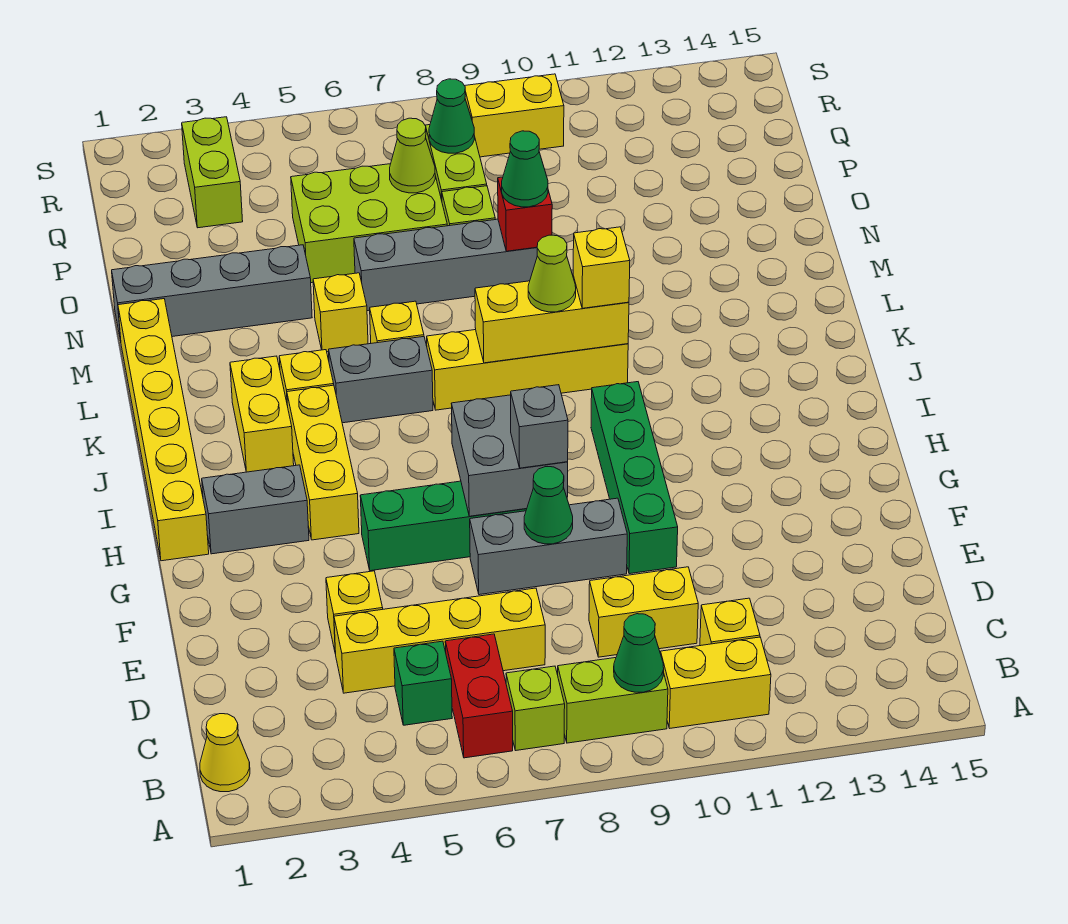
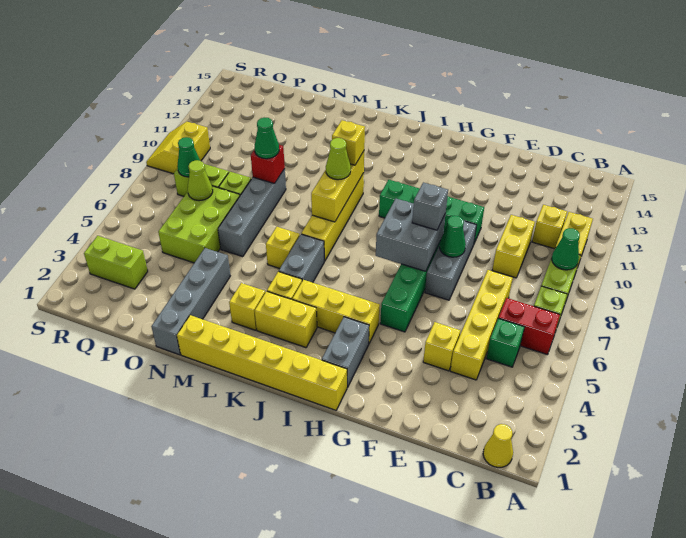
yellow 1x1 brick [313,273,368,352] -> yellow 1x1 brick moved to [229,283,265,330]

